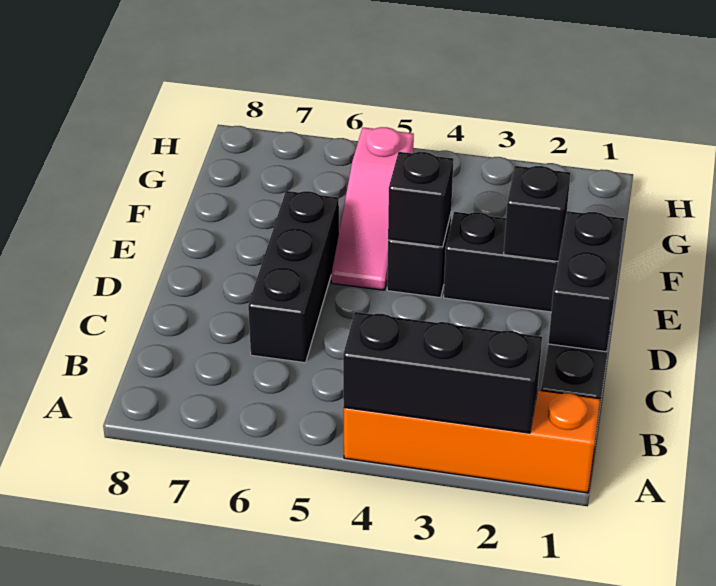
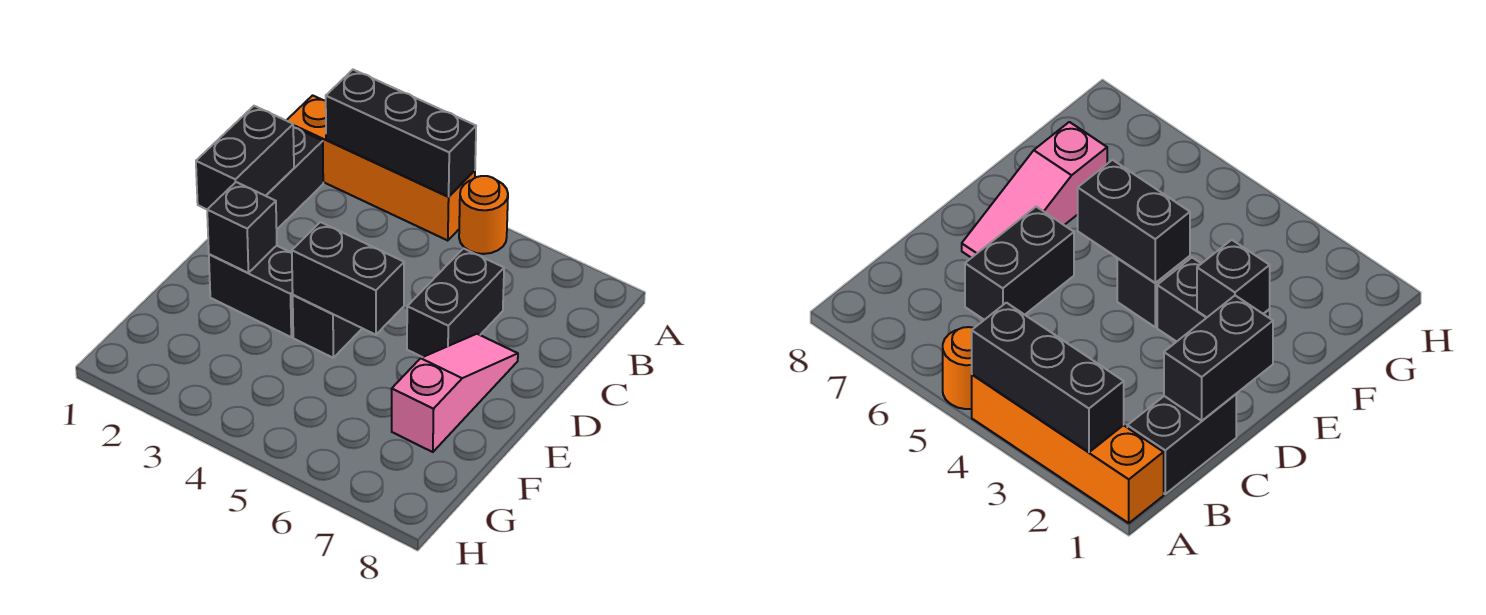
none -> orange 1x1 round brick [459,176,508,254]
black 1x3 brick [248,191,339,363] -> black 1x2 brick [407,249,504,357]
black 1x1 brick [388,152,454,247] -> black 1x2 brick [292,222,404,335]
pink 1x3 slope [331,127,414,290] -> pink 1x3 slope moved to [392,334,518,452]

